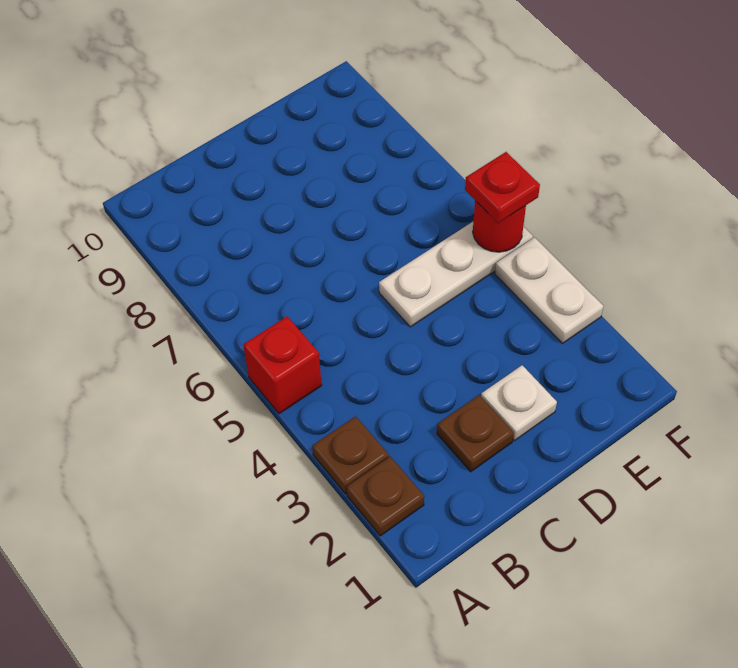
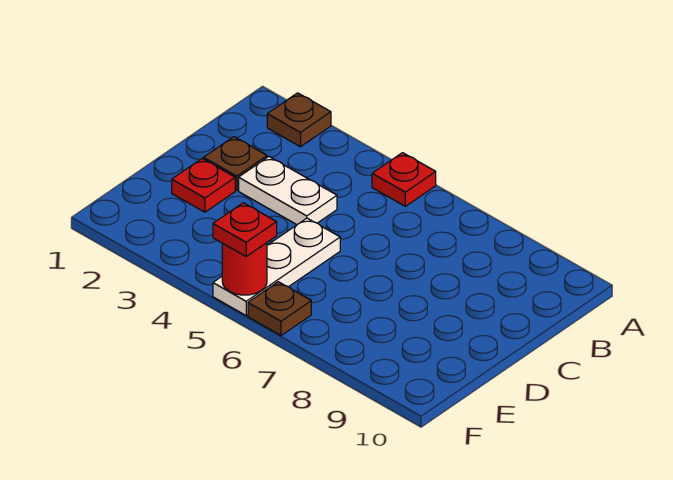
brown 1x1 plate [312,416,389,494] -> brown 1x1 plate moved to [248,282,311,335]
red 1x1 brick [243,316,322,414] -> red 1x1 plate [372,153,436,206]
white 1x1 plate [481,365,557,441] -> red 1x1 plate [172,159,235,212]
white 1x2 plate [495,237,603,343] -> white 1x2 plate moved to [239,157,337,225]

